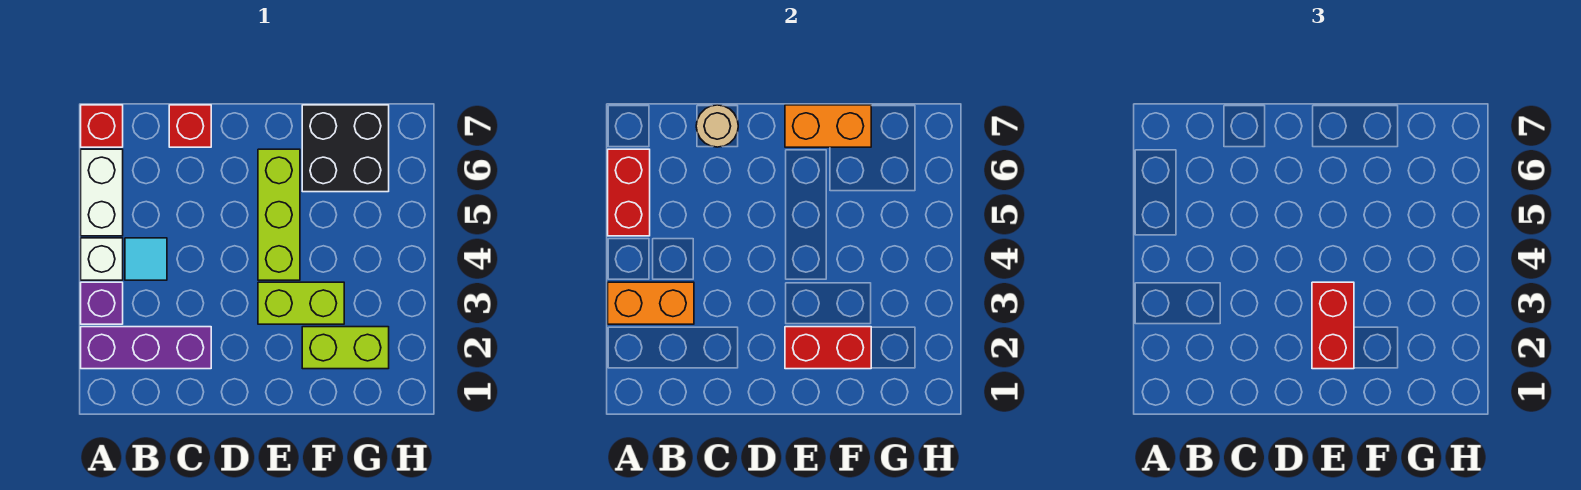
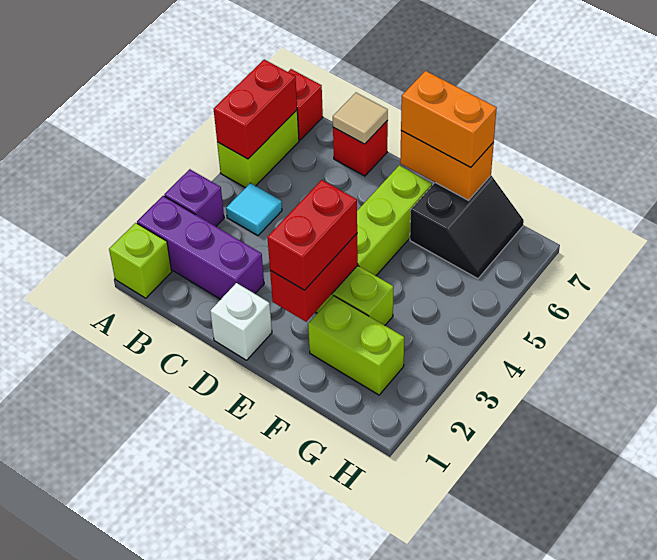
none -> lime 1x1 brick [109,223,172,298]
orange 1x2 brick [608,282,694,324] -> orange 1x2 brick moved to [401,71,497,168]
white 1x1 brick [81,238,123,280] -> white 1x1 brick moved to [210,283,272,360]
white 1x2 brick [81,149,123,236] -> lime 1x2 brick [217,110,299,188]
tan 1x1 round brick [696,105,738,147] -> tan 1x1 tile [333,93,388,144]
red 1x2 brick [785,327,871,369] -> red 1x2 brick turned to [270,234,358,322]
black 2x2 brick [302,105,389,192] -> black 2x2 slope [410,176,524,279]

